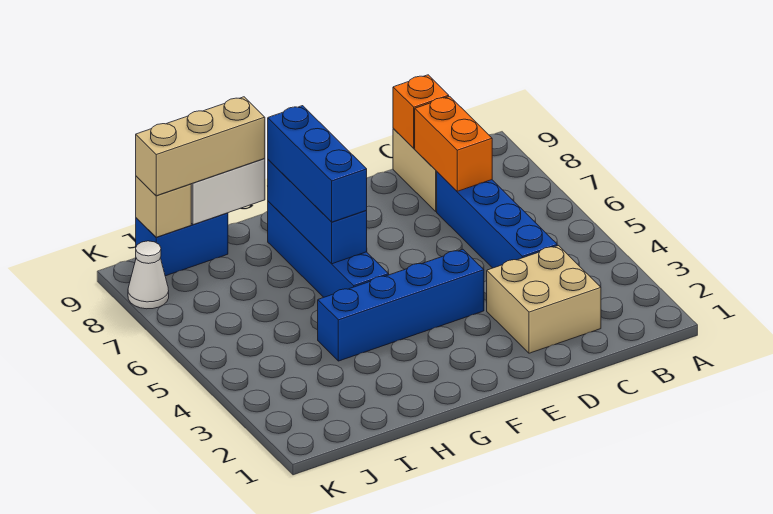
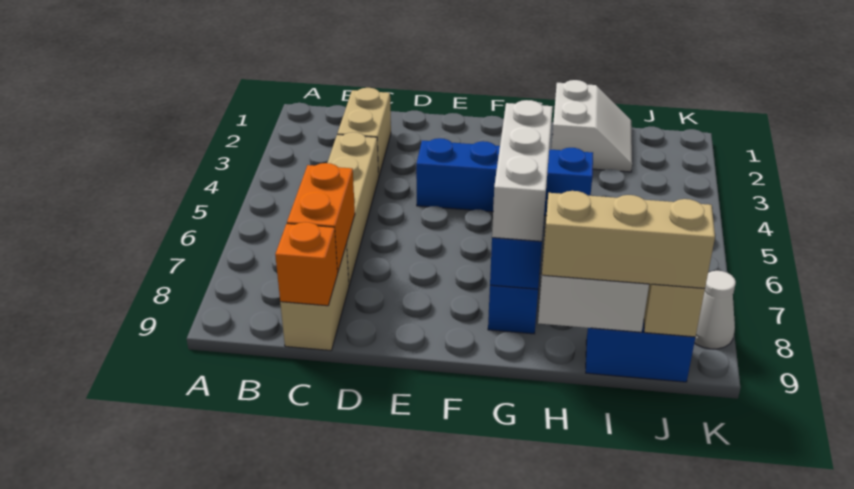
tan 2x2 brick [487,246,601,353] -> tan 1x2 brick [337,88,391,178]
blue 1x4 brick [437,172,557,268] -> tan 1x4 brick [327,132,379,285]
blue 1x3 brick [268,106,367,222] -> white 1x3 brick [492,100,553,241]
none -> white 2x2 slope [551,80,632,172]

